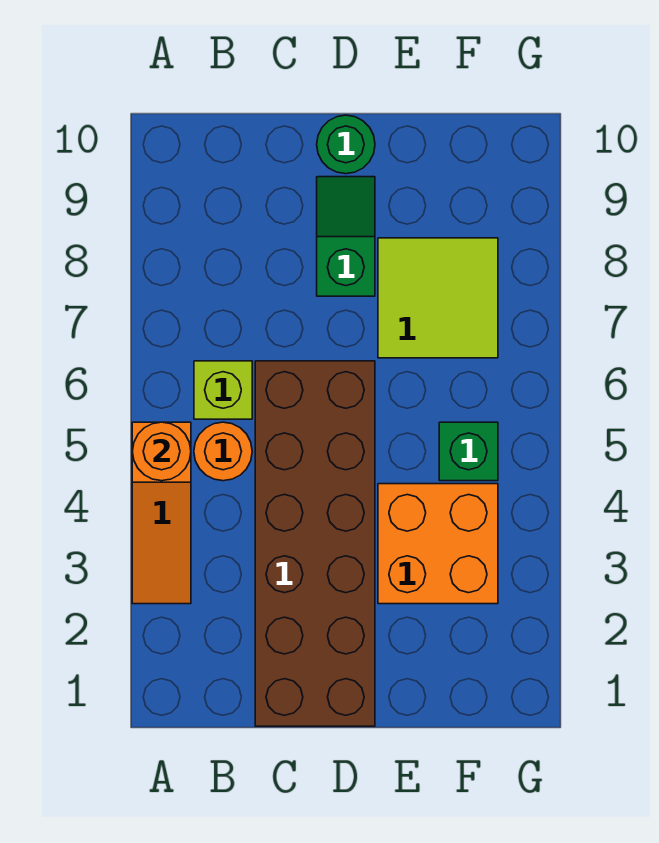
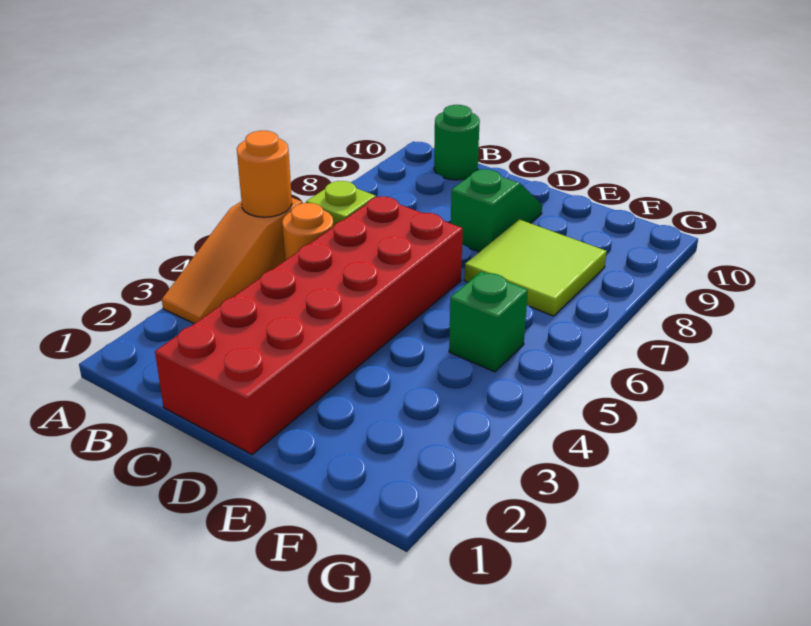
brown 2x6 brick [255,361,375,726] -> red 2x6 brick [155,197,463,454]
green 1x1 round brick [317,115,375,174] -> green 1x1 round brick moved to [434,105,480,180]
orange 2x2 brick [378,484,498,604] -> none

